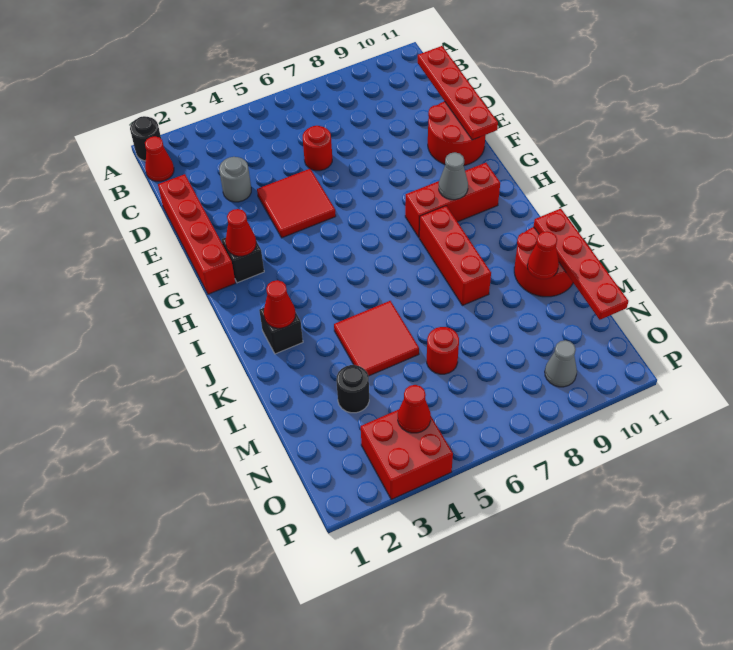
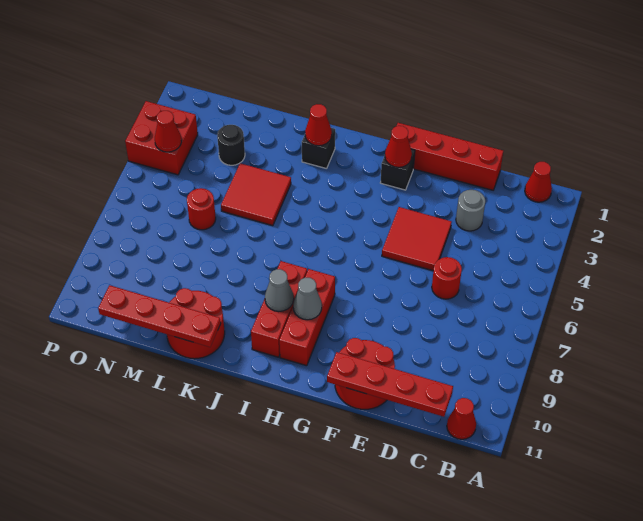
black 1x1 round brick [130,116,161,161] -> none
red 1x3 brick [419,206,491,306] -> red 1x3 brick turned to [251,261,307,357]
red 1x1 cone [527,231,559,279] -> red 1x1 cone moved to [447,398,476,439]
grey 1x1 cone [545,340,577,387] -> grey 1x1 cone moved to [265,269,294,311]

